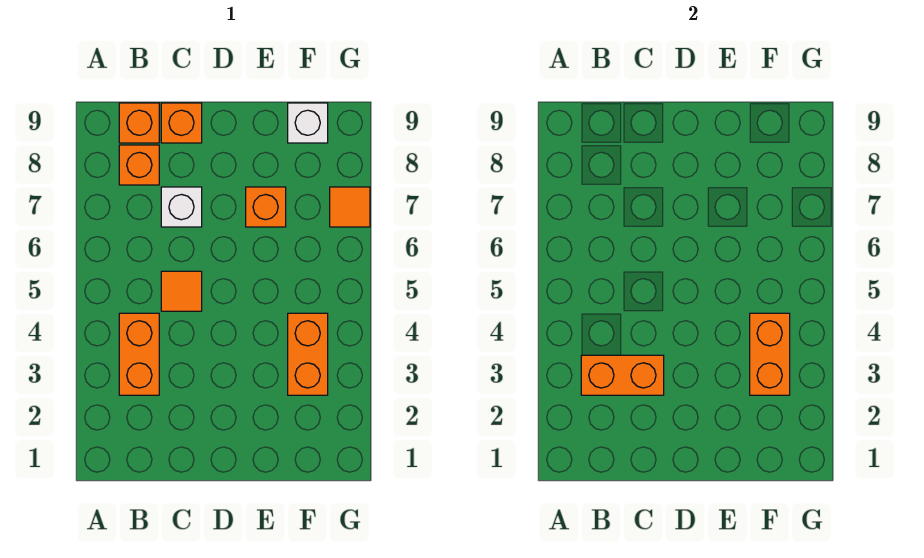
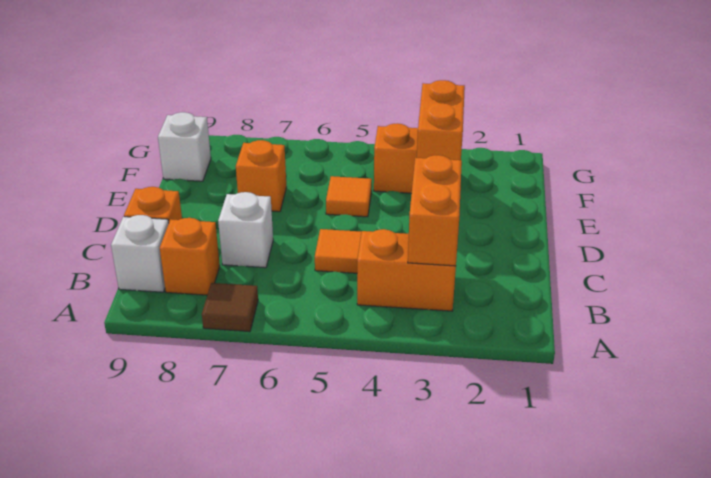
none -> brown 1x1 tile [202,283,258,332]
orange 1x1 brick [119,103,159,143] -> white 1x1 brick [111,215,169,292]
orange 1x2 brick [750,313,790,395] -> orange 1x2 brick turned to [417,80,465,160]
orange 1x1 tile [330,187,370,227] -> orange 1x1 tile moved to [326,176,372,217]

